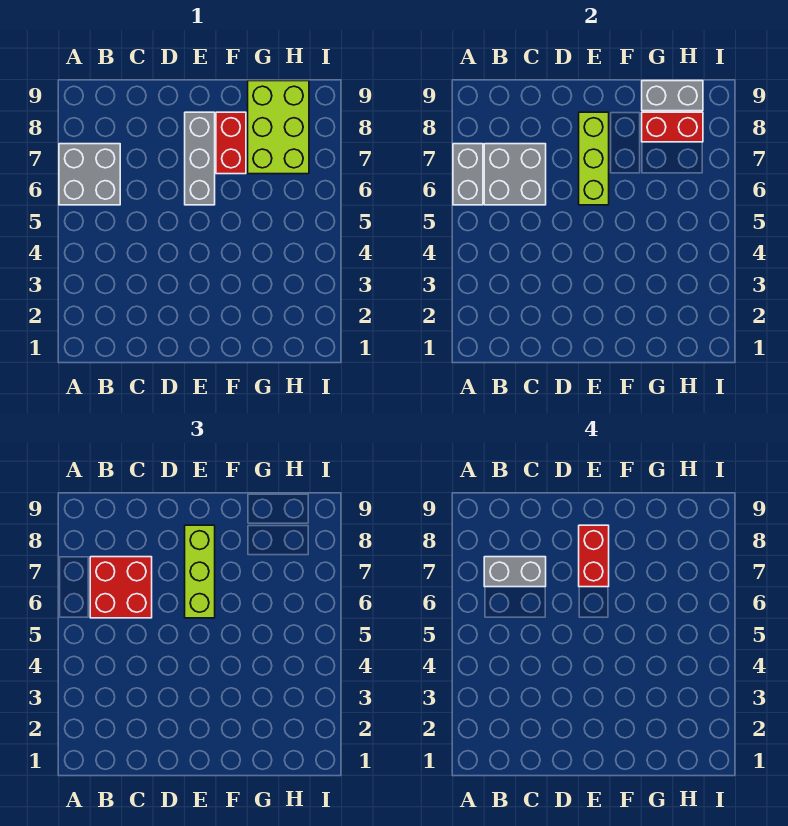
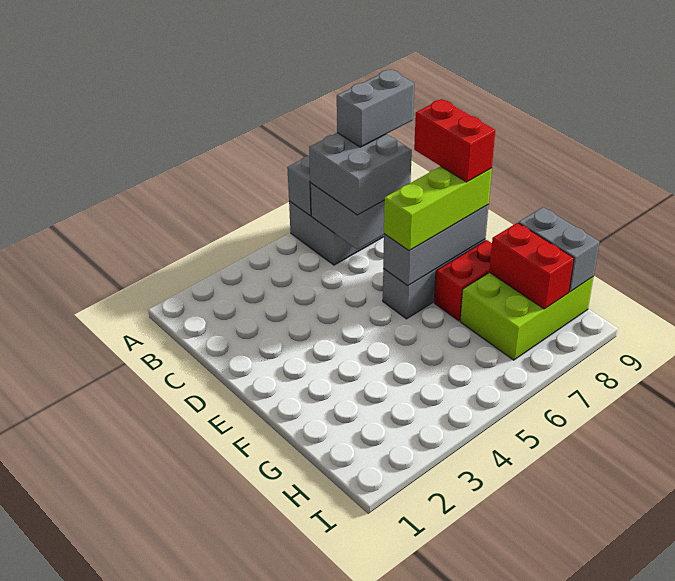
red 2x2 brick [90,557,152,618] -> grey 2x2 brick [309,133,412,215]
grey 1x2 brick [484,557,546,587] -> grey 1x2 brick turned to [337,70,414,147]
lime 1x3 brick [579,112,609,205] -> grey 1x3 brick [383,205,489,286]
red 1x2 brick [579,525,609,587] -> red 1x2 brick turned to [414,99,495,182]

